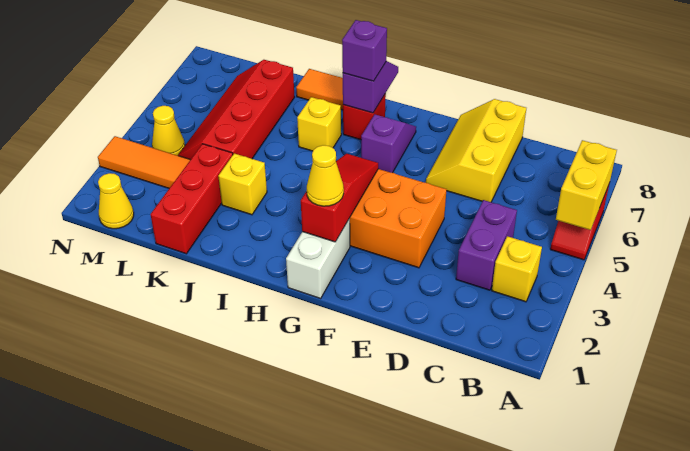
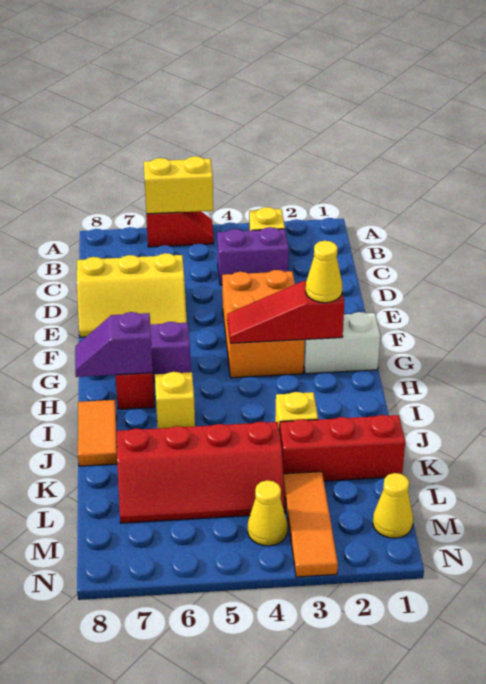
purple 1x1 brick [342,20,387,81] -> none

